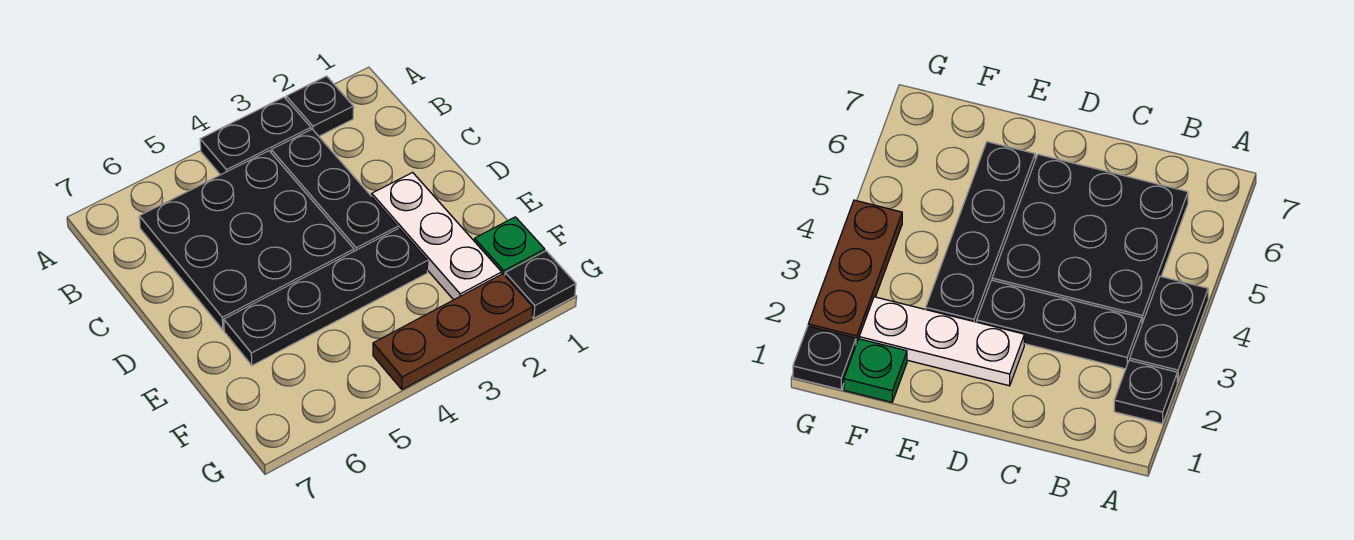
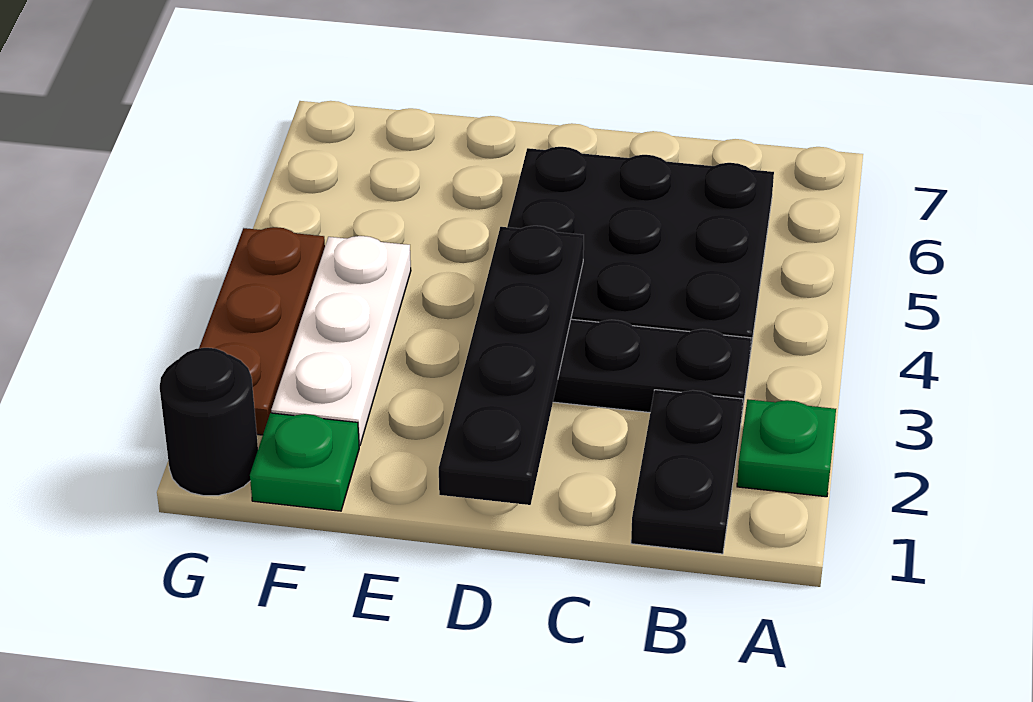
black 1x1 plate [286,76,354,136] -> green 1x1 plate [737,399,836,497]
black 1x2 plate [200,97,311,175] -> black 1x2 plate moved to [631,390,743,554]
white 1x3 plate [372,172,502,300] -> white 1x3 plate turned to [271,236,411,446]
black 1x4 plate [224,228,428,365] -> black 1x4 plate moved to [439,226,584,505]
black 1x1 plate [505,251,576,318] -> black 1x1 round brick [160,348,258,496]

